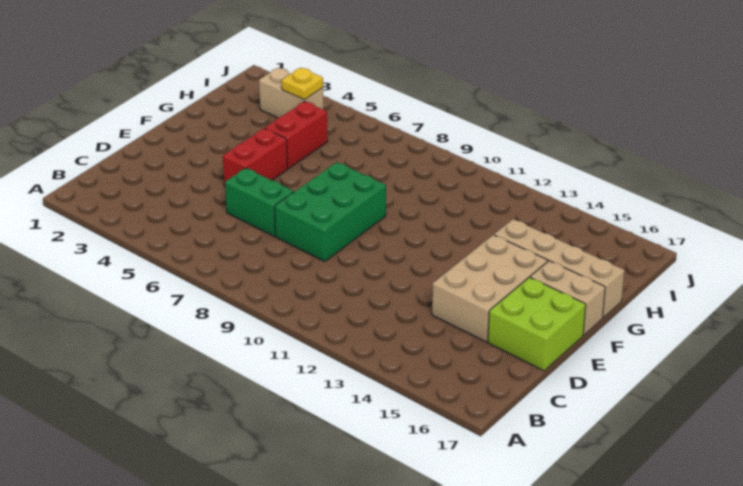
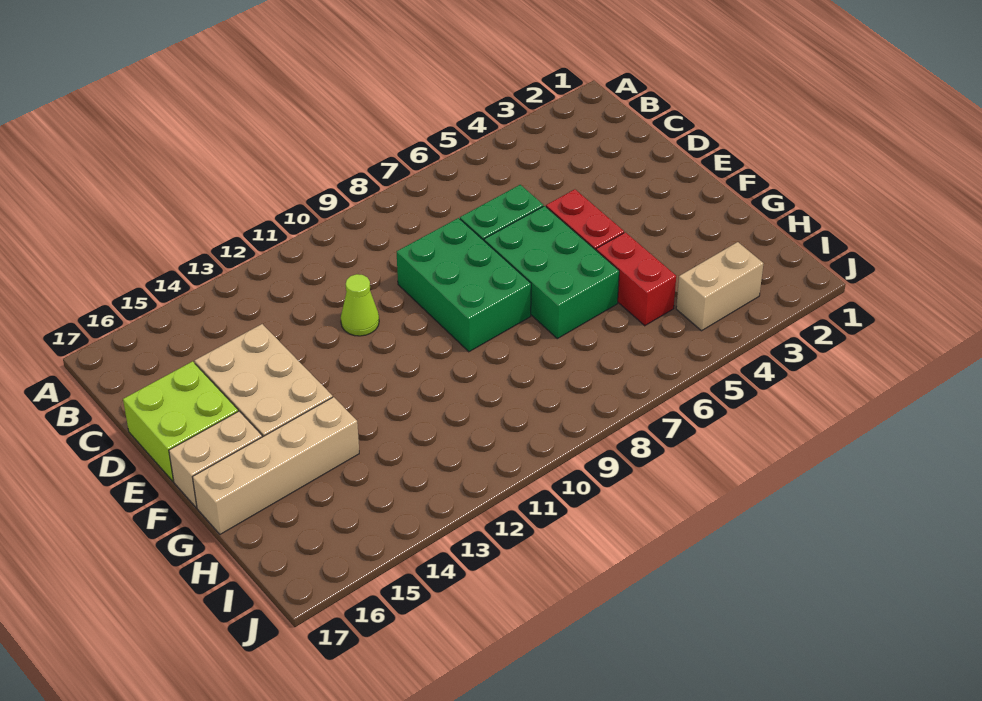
none -> lime 1x1 cone [341,274,379,336]
none -> green 2x3 brick [484,206,619,339]
yellow 1x1 plate [282,68,323,100] -> none

